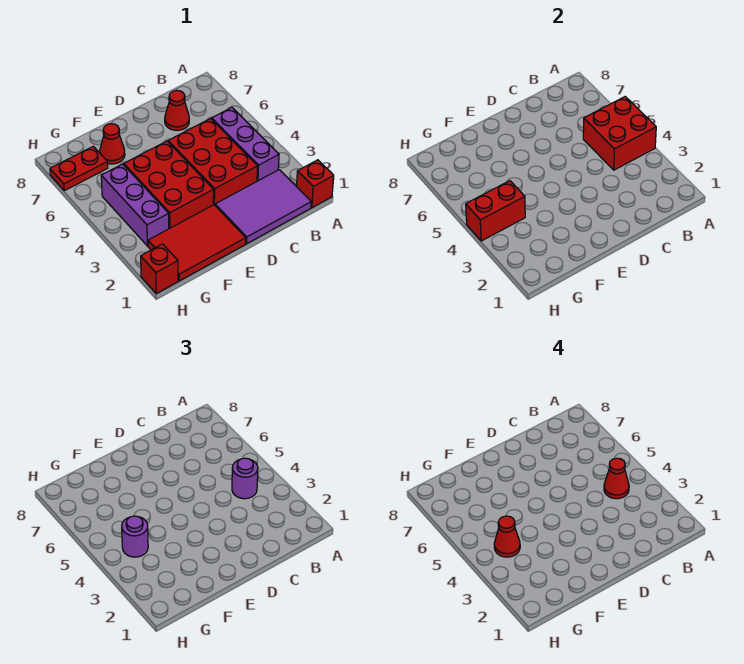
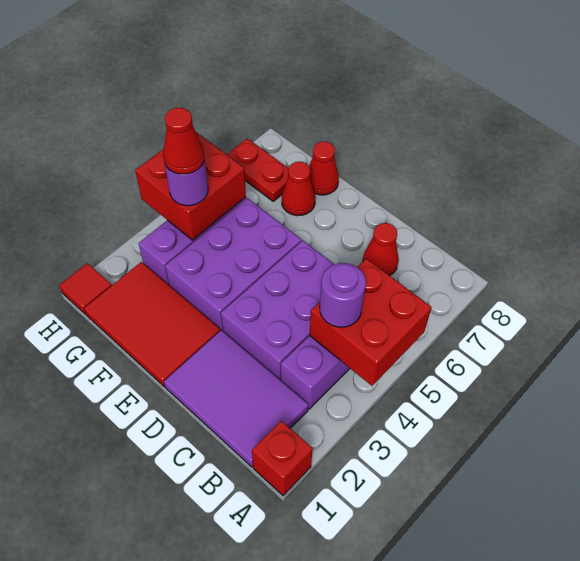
red 1x1 cone [604,458,629,499] -> red 1x1 cone moved to [309,141,339,195]
red 2x3 brick [168,119,258,205] -> purple 2x3 brick [221,240,334,380]
red 2x3 brick [124,141,214,229] -> purple 2x3 brick [165,198,301,331]
red 1x2 brick [466,181,525,241] -> red 2x2 brick [135,132,246,240]
red 1x1 brick [141,244,178,293] -> red 1x1 tile [59,263,112,314]

